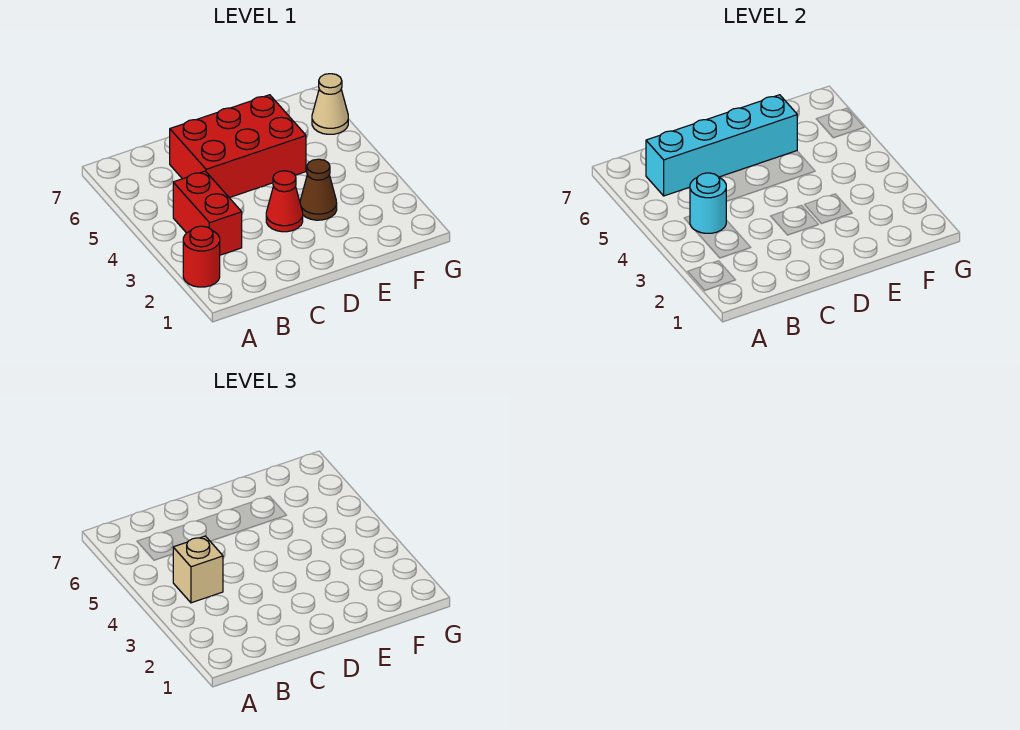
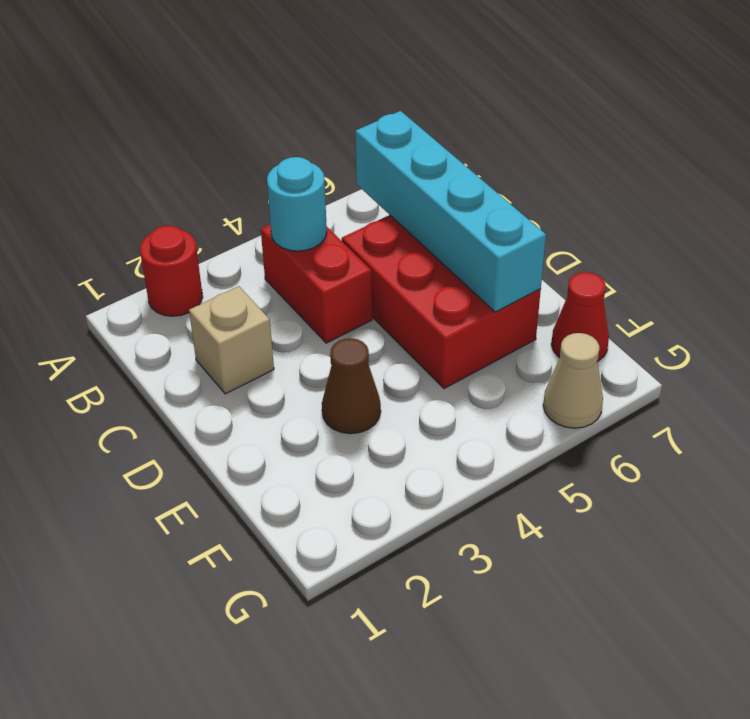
red 1x2 brick [173,171,242,255] -> red 1x2 brick turned to [261,224,372,343]
tan 1x1 brick [173,536,223,603] -> tan 1x1 brick moved to [189,286,274,394]
red 1x1 cone [266,171,303,232] -> red 1x1 cone moved to [551,272,609,361]

